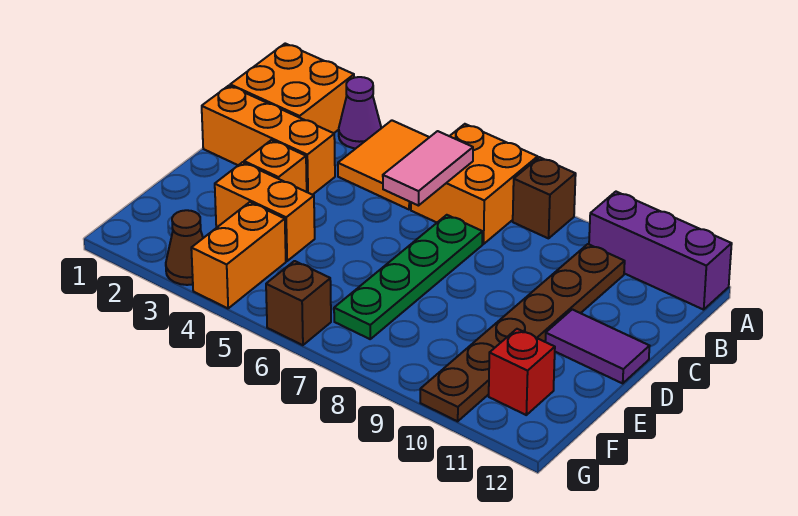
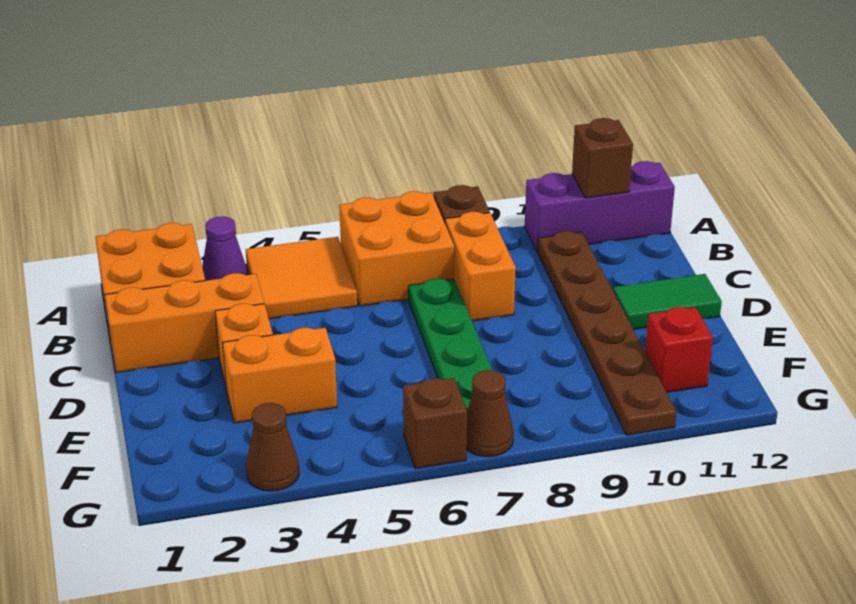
none -> brown 1x1 brick [572,118,633,198]
pink 1x2 tile [383,131,473,206] -> none
purple 1x2 tile [545,309,650,383] -> green 1x2 tile [613,274,722,329]
orange 1x2 brick [191,202,286,308] -> orange 1x2 brick moved to [445,212,516,321]
none -> brown 1x1 cone [466,370,514,457]

